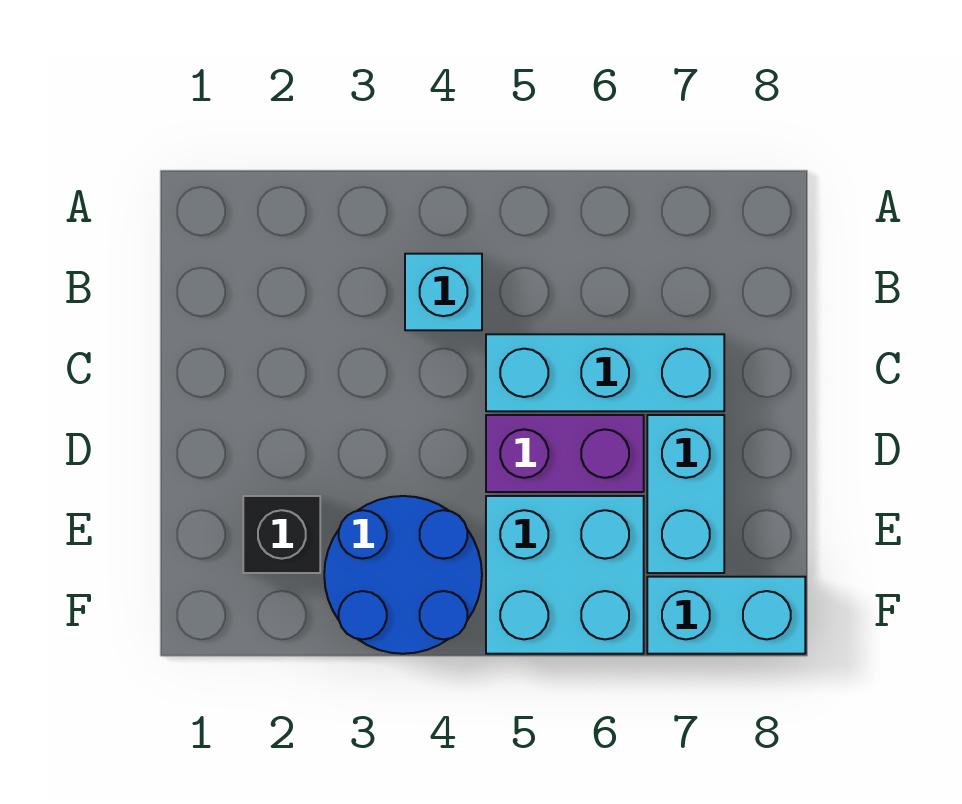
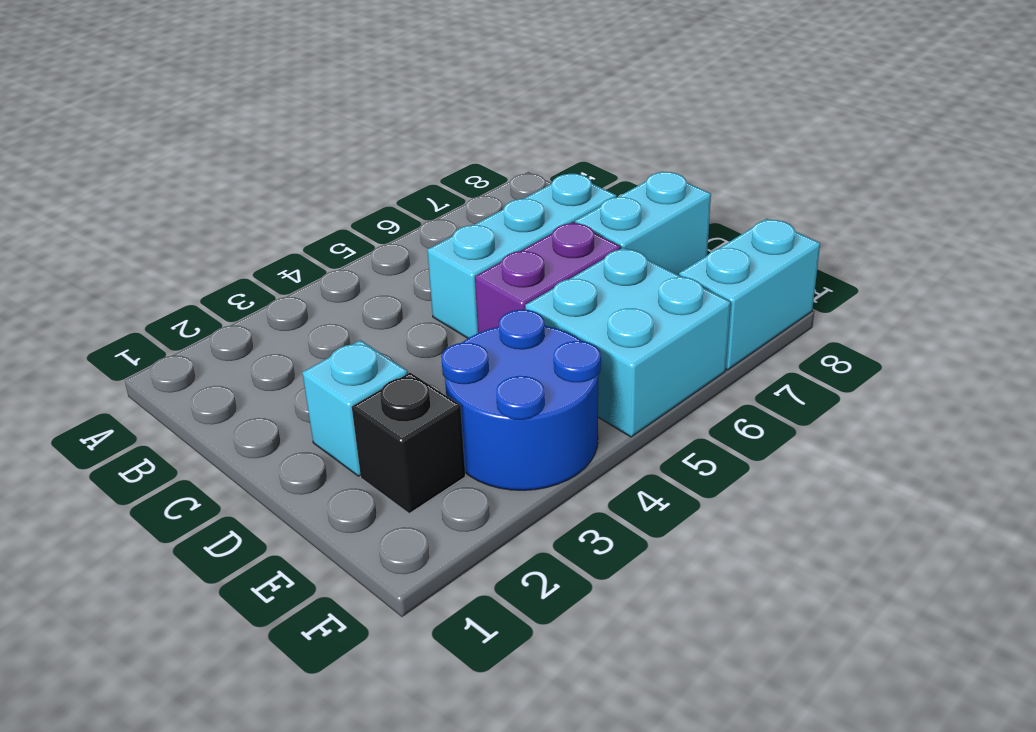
cyan 1x1 brick [405,254,482,330] -> cyan 1x1 brick moved to [302,340,408,476]
cyan 1x2 brick [647,415,724,573] -> cyan 1x2 brick turned to [575,172,711,275]

